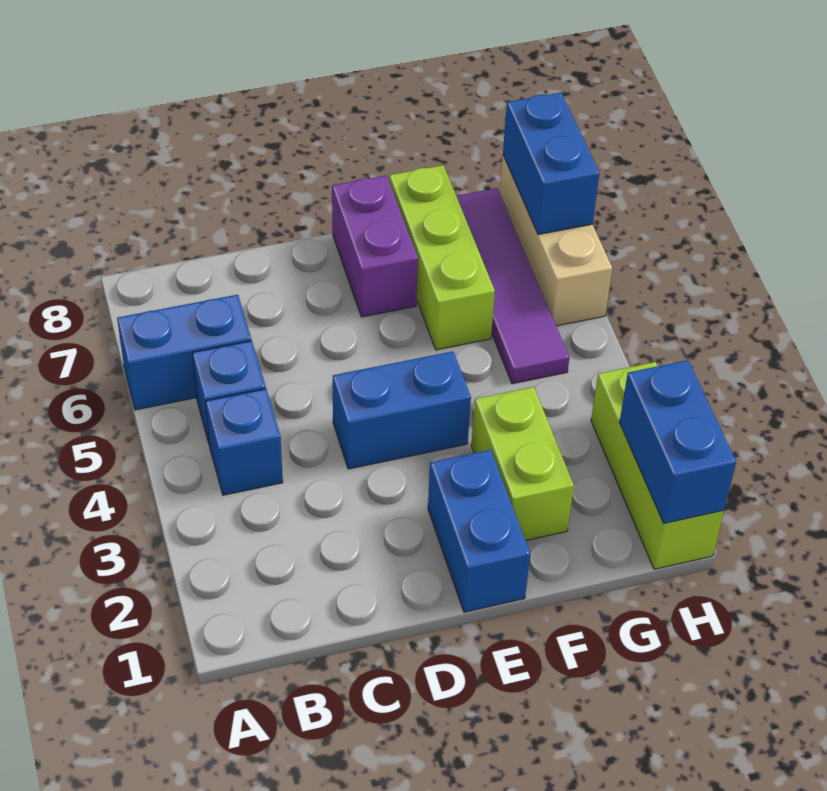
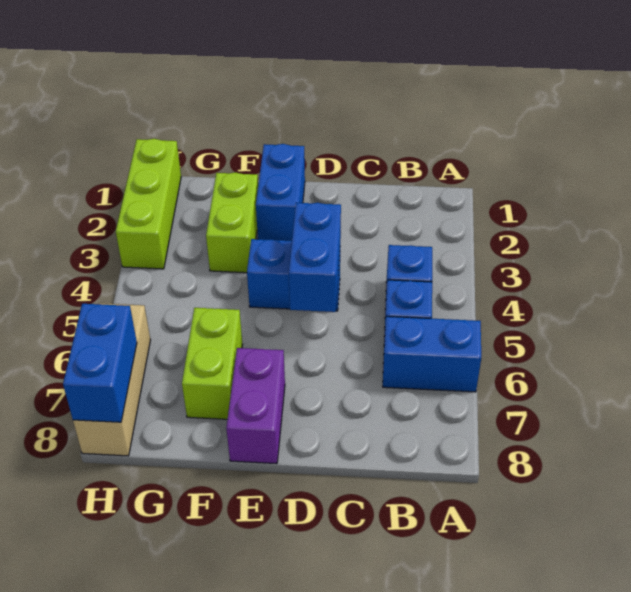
lime 1x3 brick [389,165,495,350] -> lime 1x2 brick [182,308,242,419]
purple 1x4 tile [457,188,569,384] -> none
blue 1x2 brick [619,360,736,523] -> blue 1x2 brick moved to [289,203,341,312]

